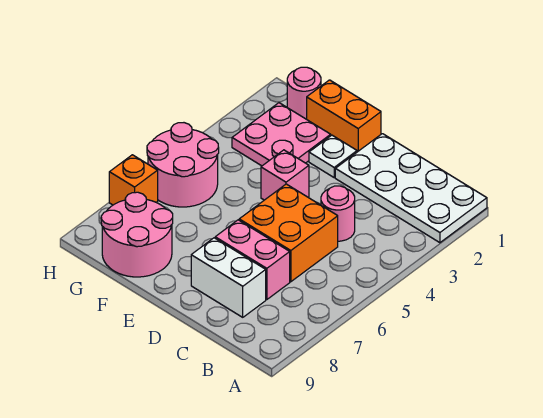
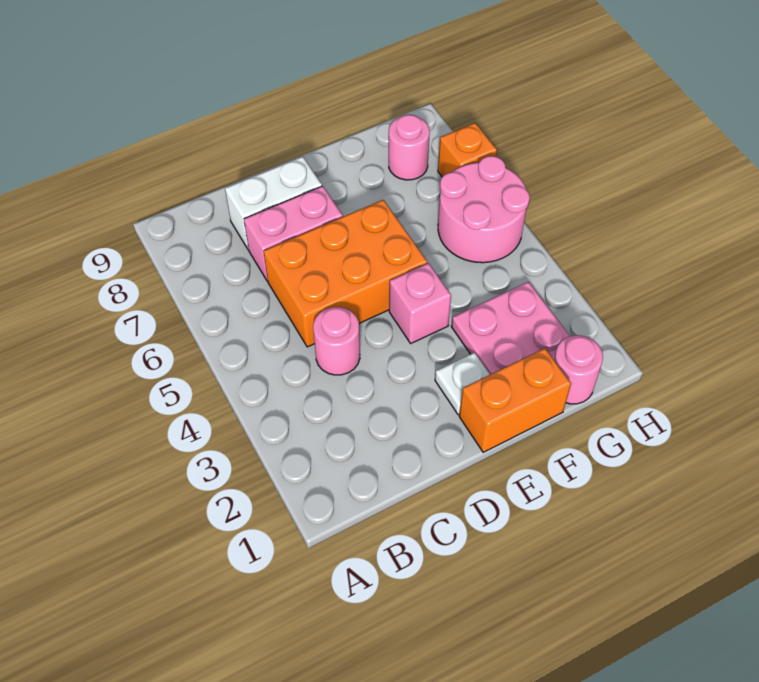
white 2x4 plate [335,134,487,243] -> none
orange 2x2 brick [239,184,338,282] -> orange 2x3 brick [264,200,427,347]
pink 2x2 round brick [101,192,173,277] -> pink 1x1 round brick [389,115,430,180]

